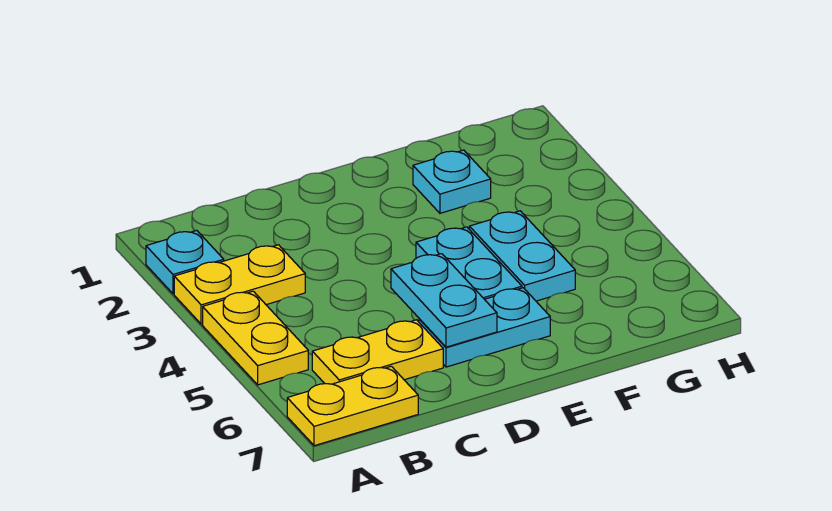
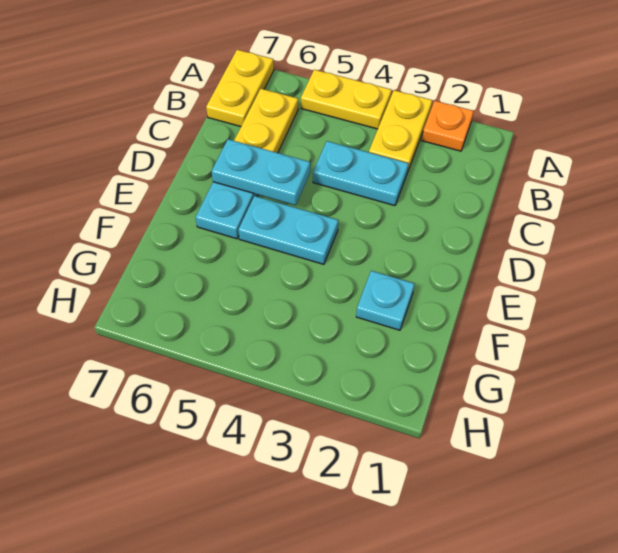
cyan 1x1 plate [146,230,224,294] -> orange 1x1 plate [422,101,474,151]
cyan 1x2 plate [469,211,575,301] -> cyan 1x2 plate moved to [313,141,409,206]

